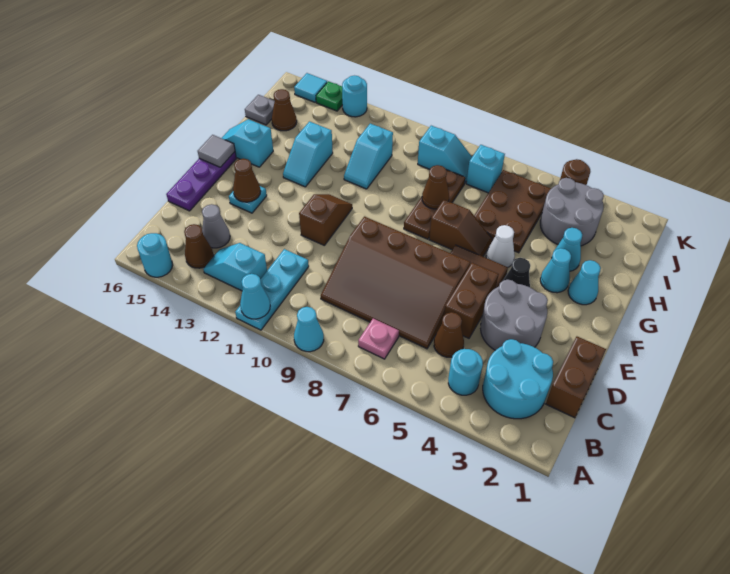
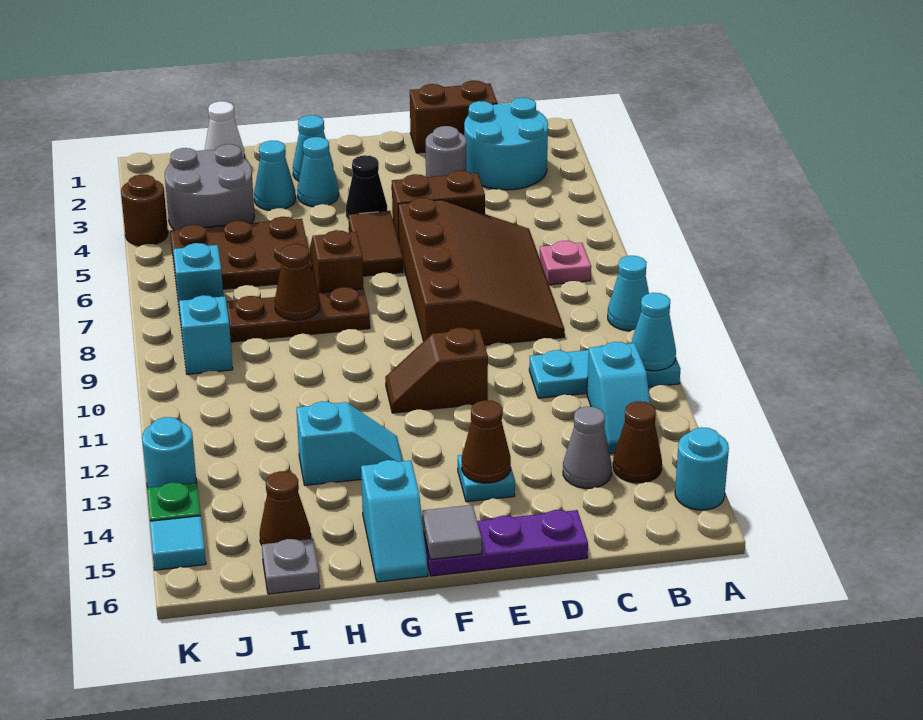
cyan 1x1 round brick [448,349,483,395] -> none
brown 1x1 cone [434,312,464,357] -> none
grey 2x2 round brick [481,280,548,350] -> grey 1x1 round brick [426,126,466,177]
white 1x1 cone [486,225,515,267] -> white 1x1 cone moved to [205,101,245,158]
cyan 1x2 slope [344,124,393,189] -> none

